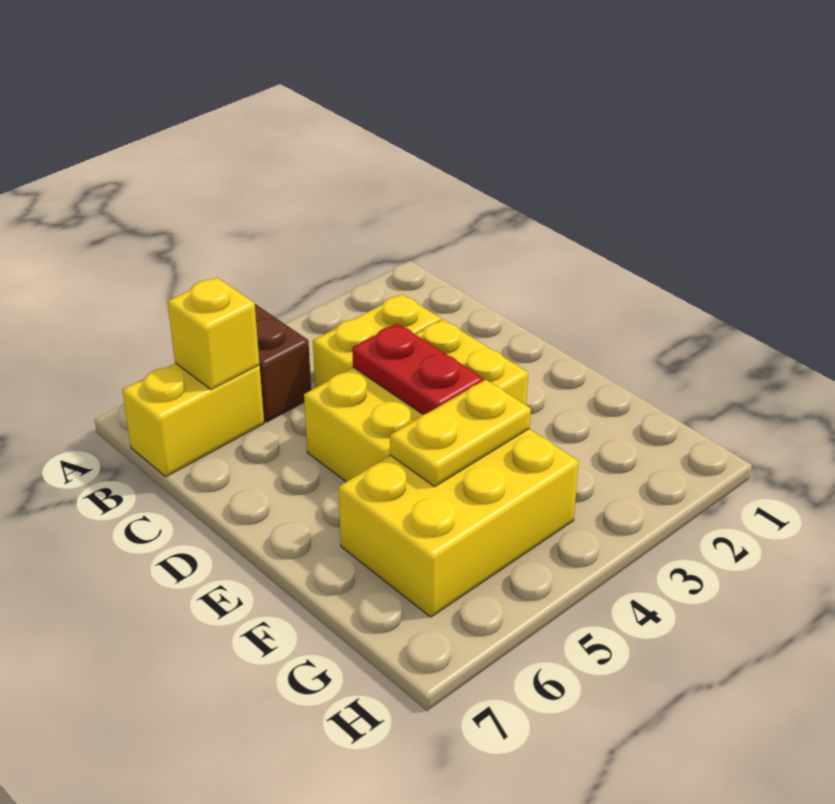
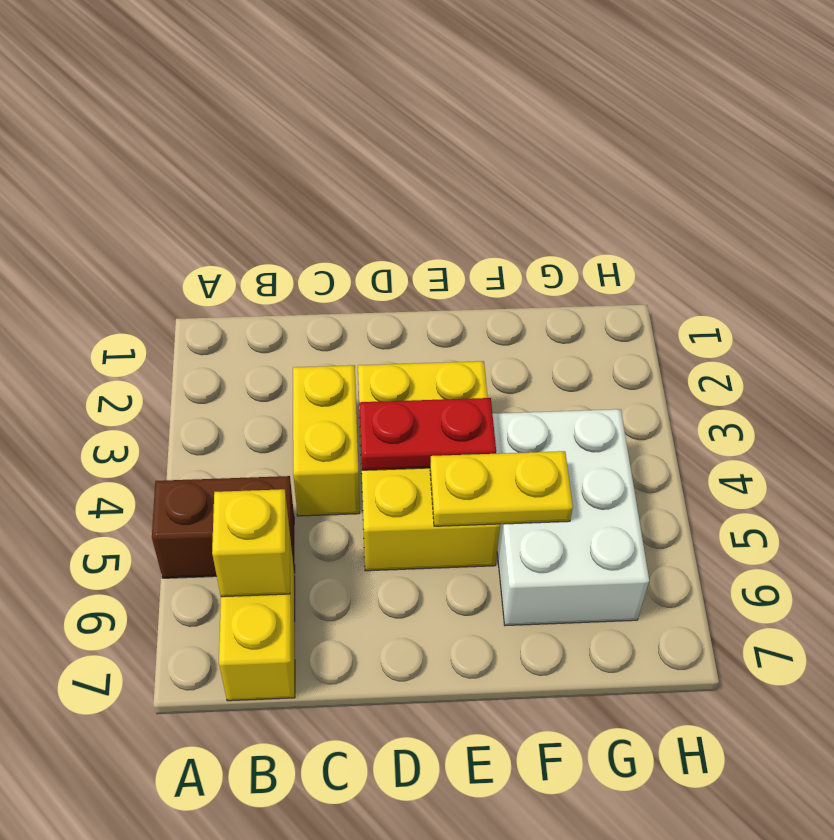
yellow 2x3 brick [338,429,579,617] -> white 2x3 brick [493,409,649,626]
yellow 1x2 plate [390,380,531,487] -> yellow 1x2 plate turned to [430,451,573,526]

